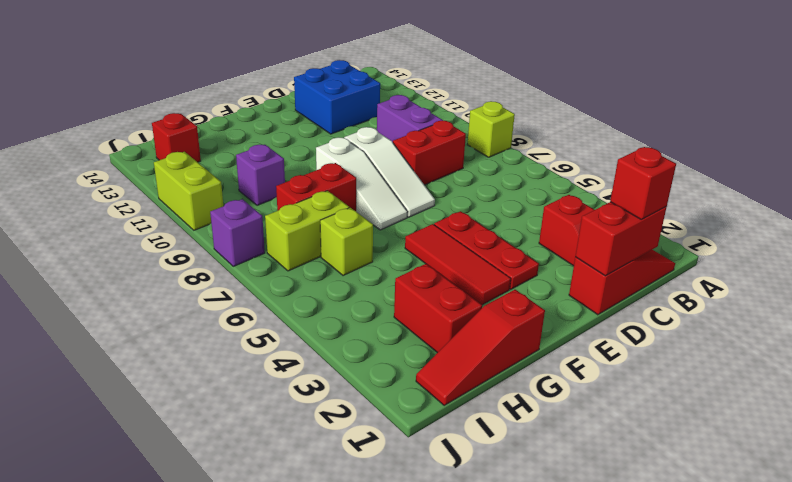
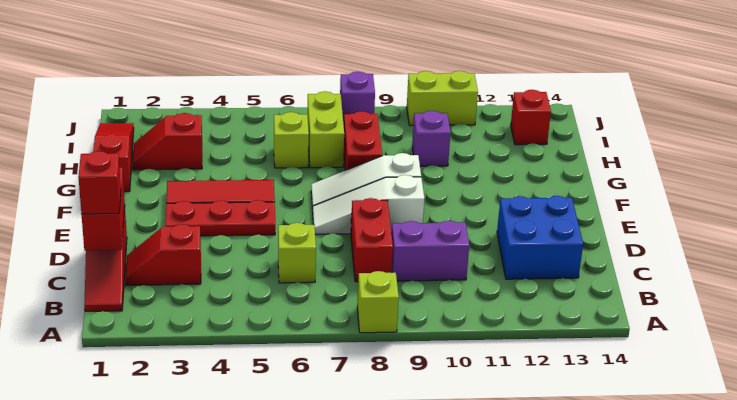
none -> lime 1x1 brick [278,223,316,283]
red 1x2 brick [394,264,482,353] -> red 1x2 slope [133,113,202,170]

